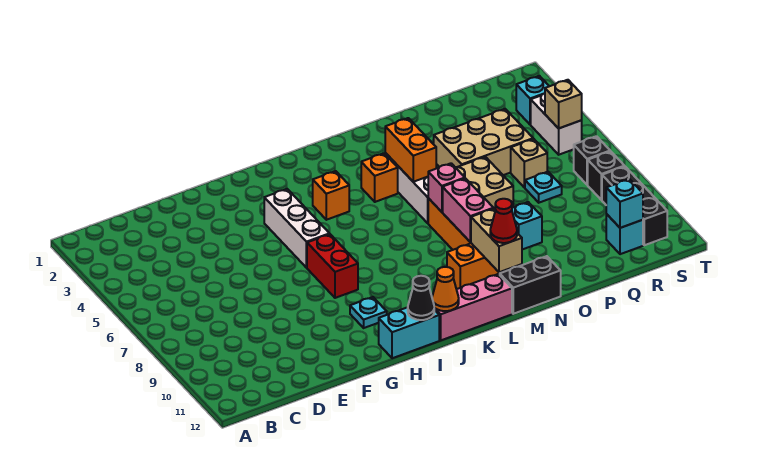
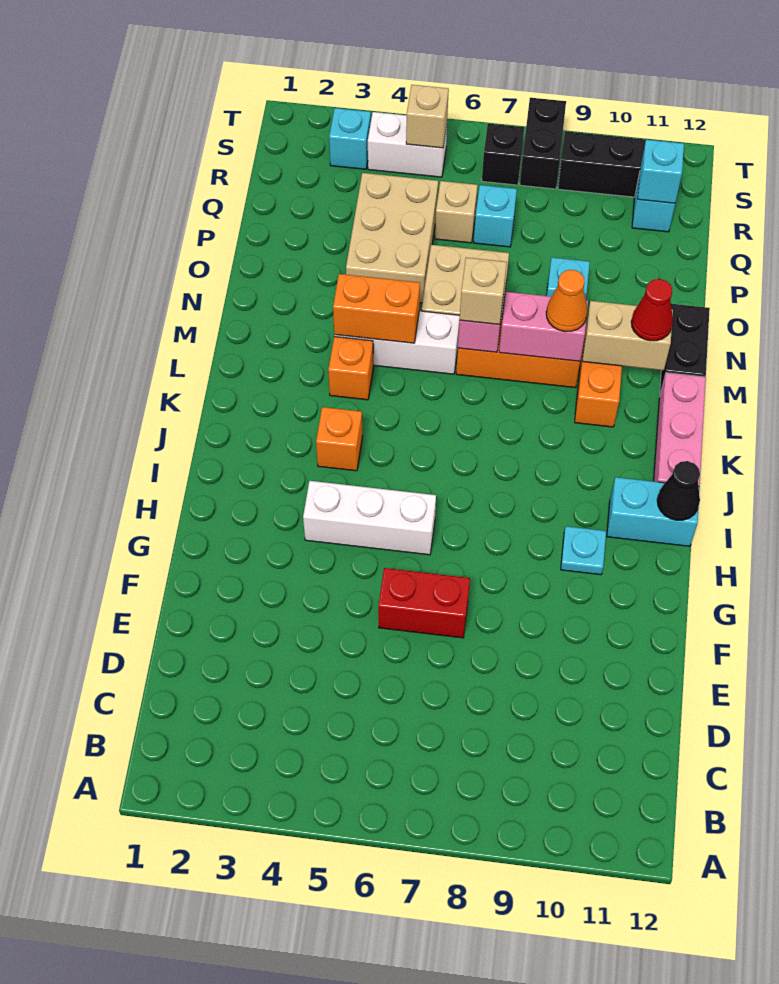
red 1x2 brick [307,234,358,298] -> red 1x2 brick moved to [378,568,470,638]
cyan 1x2 brick [379,307,439,358] -> cyan 1x2 brick turned to [607,477,700,546]
orange 1x1 cone [432,267,459,311] -> orange 1x1 cone moved to [546,270,587,332]
none -> tan 1x1 brick [460,258,507,325]
cyan 1x1 plate [525,172,562,203] -> cyan 1x1 brick [474,185,517,247]
black 1x1 brick [588,151,624,200] -> black 1x2 brick [520,98,566,189]

